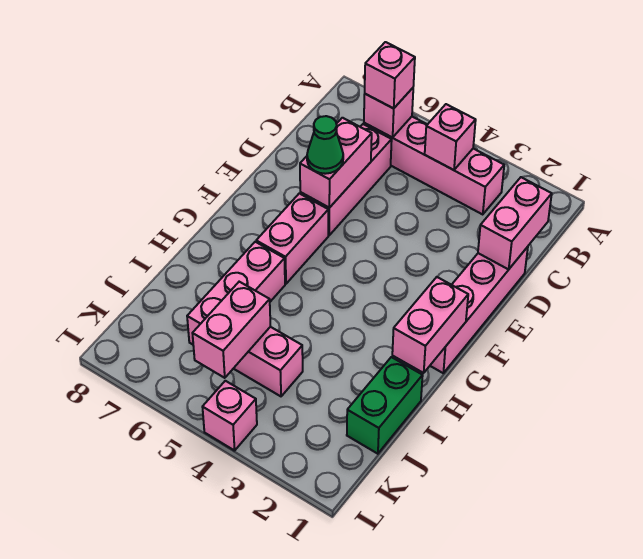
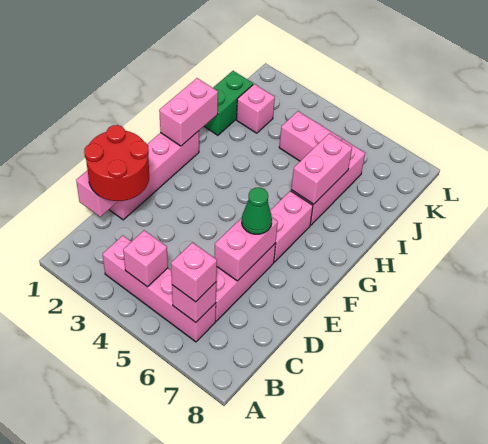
none -> red 2x2 round brick [84,125,149,201]
pink 1x2 brick [192,282,271,378] -> pink 1x2 brick moved to [291,133,352,204]
pink 1x1 brick [203,381,257,451] -> pink 1x1 brick moved to [237,84,275,133]

